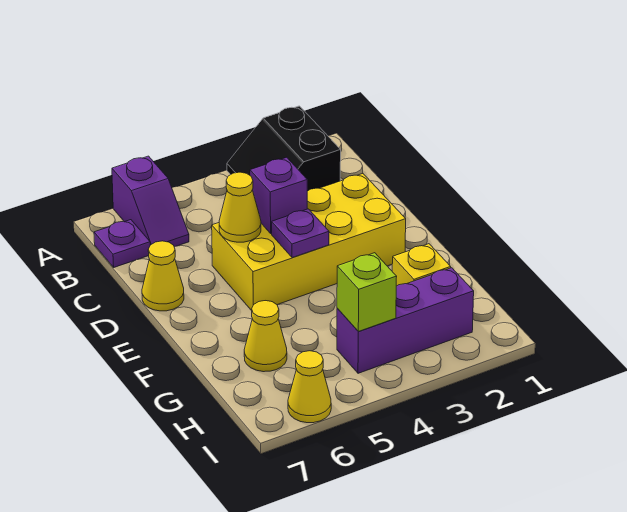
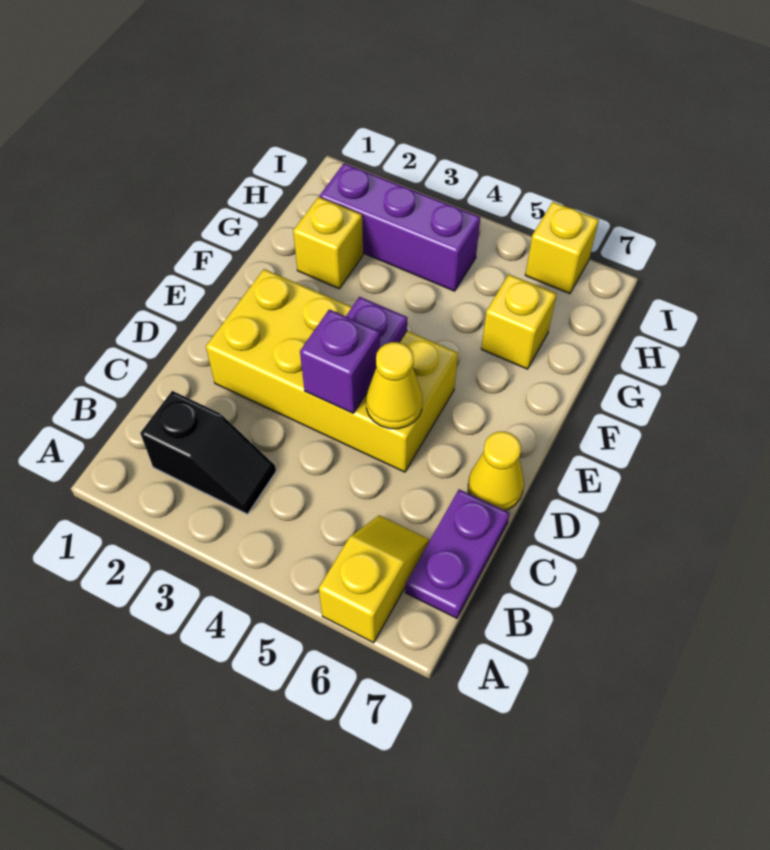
black 2x2 slope [227,106,341,191] -> black 1x2 slope [140,391,276,514]
purple 1x2 slope [112,156,189,247] -> yellow 1x2 slope [319,515,429,643]
purple 1x1 plate [94,220,150,267] -> purple 1x2 plate [405,489,510,618]
yellow 1x1 cone [244,301,287,372] -> yellow 1x1 brick [481,275,556,369]
lime 1x1 brick [337,253,397,331] -> none
yellow 1x1 cone [288,351,331,423] -> yellow 1x1 brick [525,202,599,294]

